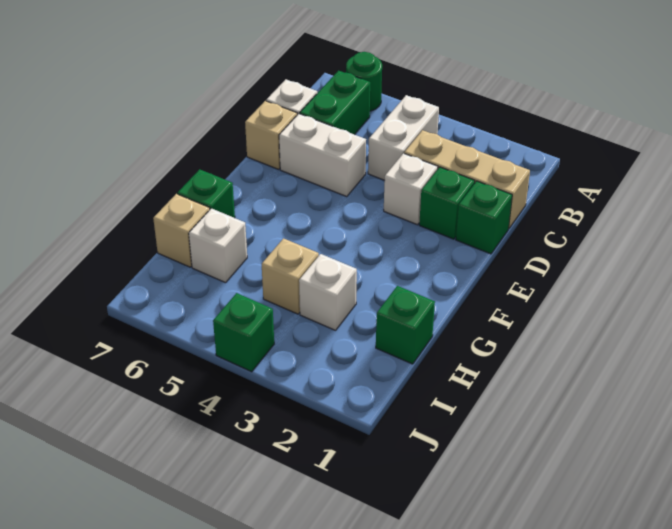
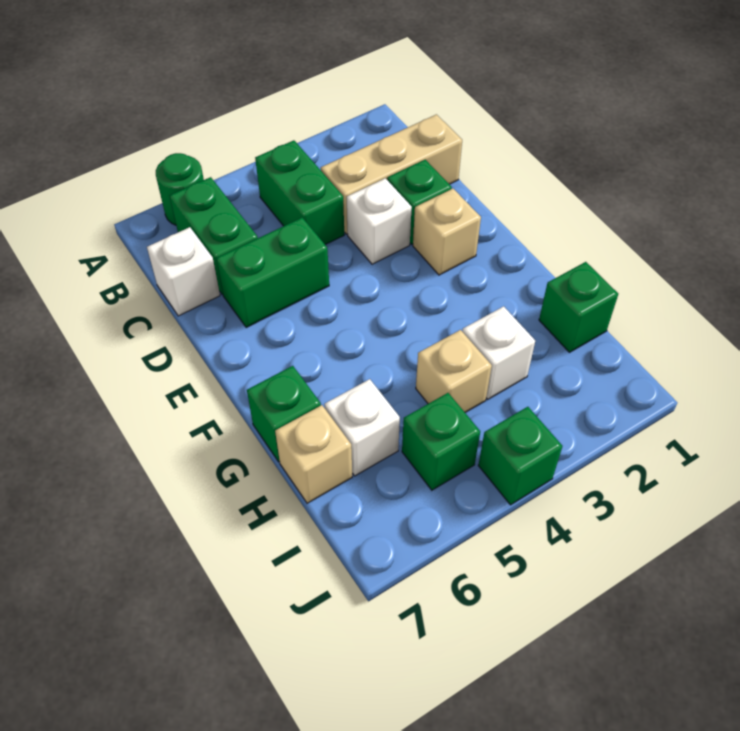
white 1x2 brick [368,95,439,180] -> green 1x2 brick [255,140,344,245]
green 1x1 brick [456,181,512,254] -> green 1x1 brick moved to [402,393,480,490]
white 1x2 brick [279,114,366,196] -> green 1x2 brick [216,218,329,328]
tan 1x1 brick [245,101,297,169] -> tan 1x1 brick moved to [413,189,481,275]

